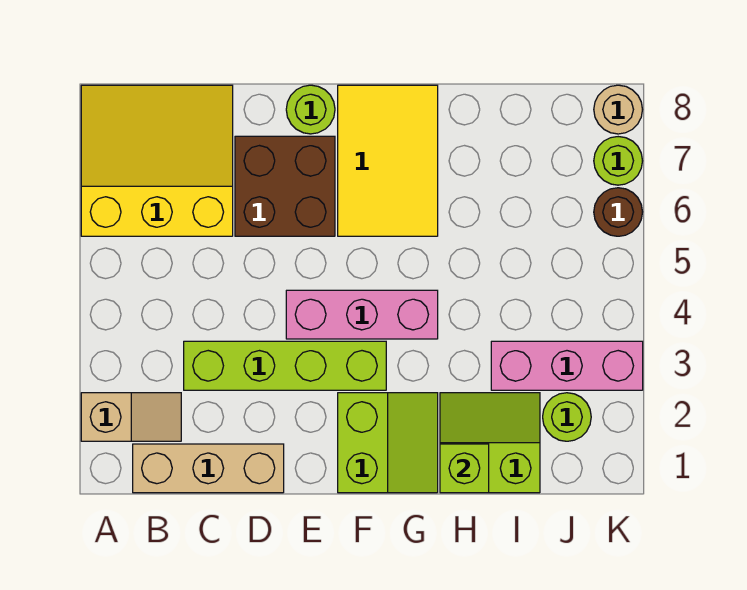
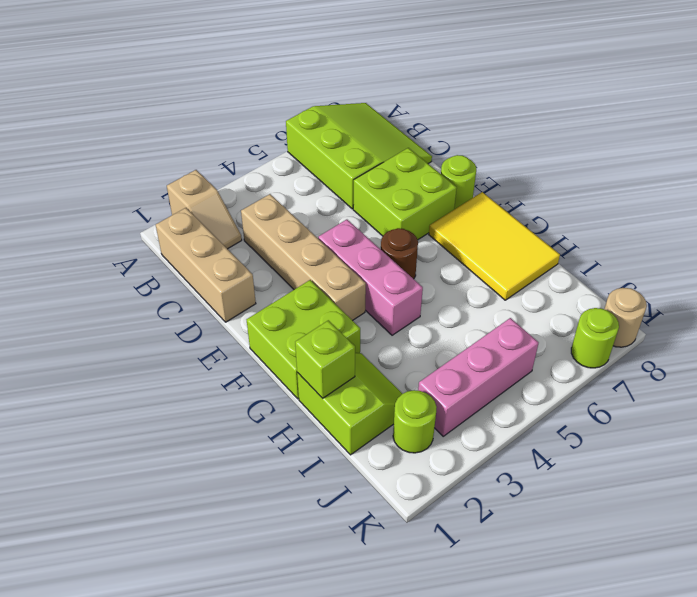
yellow 3x3 slope [81,85,233,236] -> lime 3x3 slope [286,103,432,209]
lime 1x4 brick [184,341,386,390] -> tan 1x4 brick [241,194,366,321]
brown 2x2 brick [235,136,335,236] -> lime 2x2 brick [353,148,457,240]
lime 2x2 slope [338,393,438,493] -> lime 2x2 brick [247,280,360,399]
yellow 2x3 tile [338,85,438,236] -> yellow 2x3 tile turned to [429,192,560,300]
pink 1x3 brick [491,341,643,390] -> pink 1x3 brick turned to [418,318,539,436]
brown 1x1 round brick [594,188,642,236] -> brown 1x1 round brick moved to [381,228,418,279]

